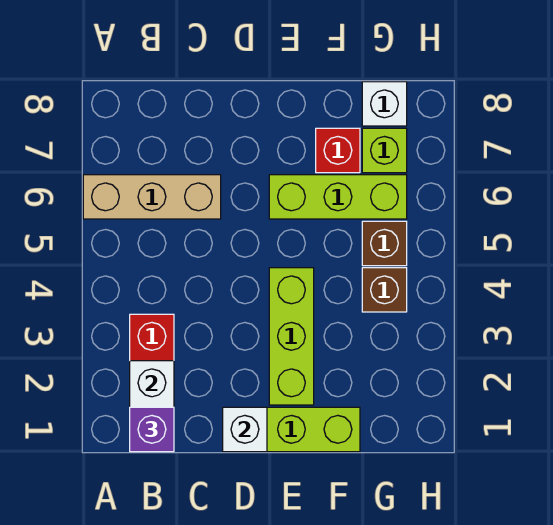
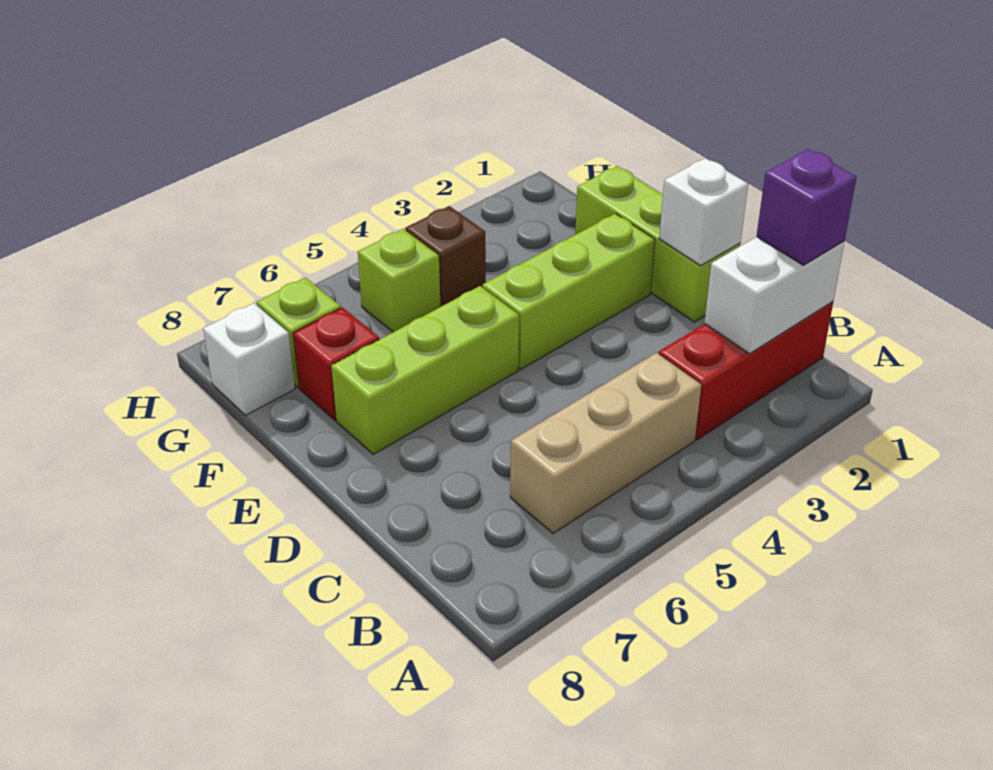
tan 1x3 brick [83,175,221,219] -> tan 1x3 brick turned to [510,353,701,533]
lime 1x3 brick [269,175,407,219] -> lime 1x3 brick turned to [331,286,519,454]
brown 1x1 brick [362,221,407,266] -> lime 1x1 brick [358,229,441,332]

